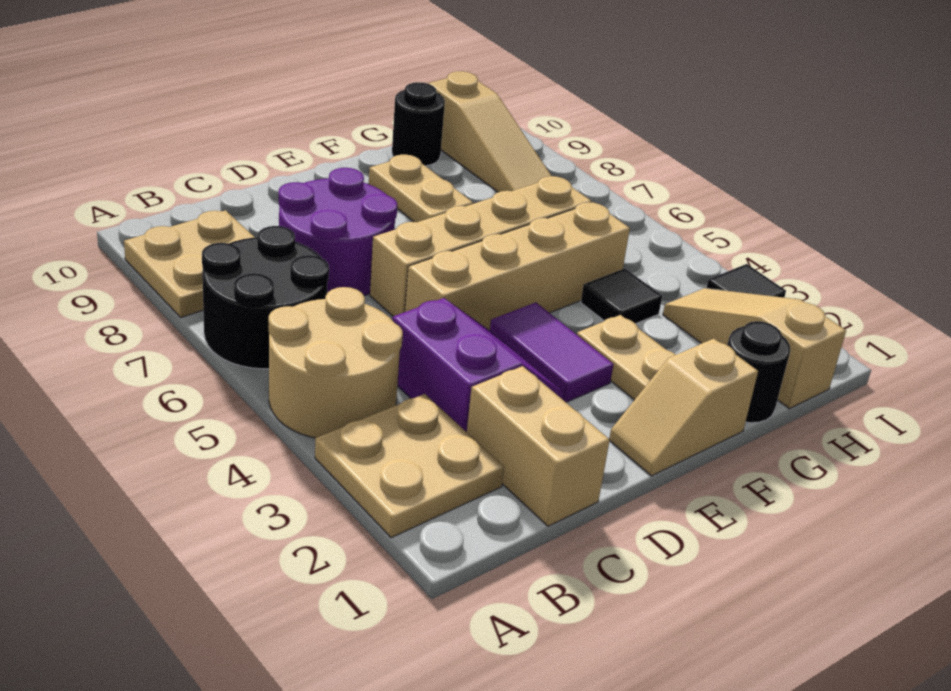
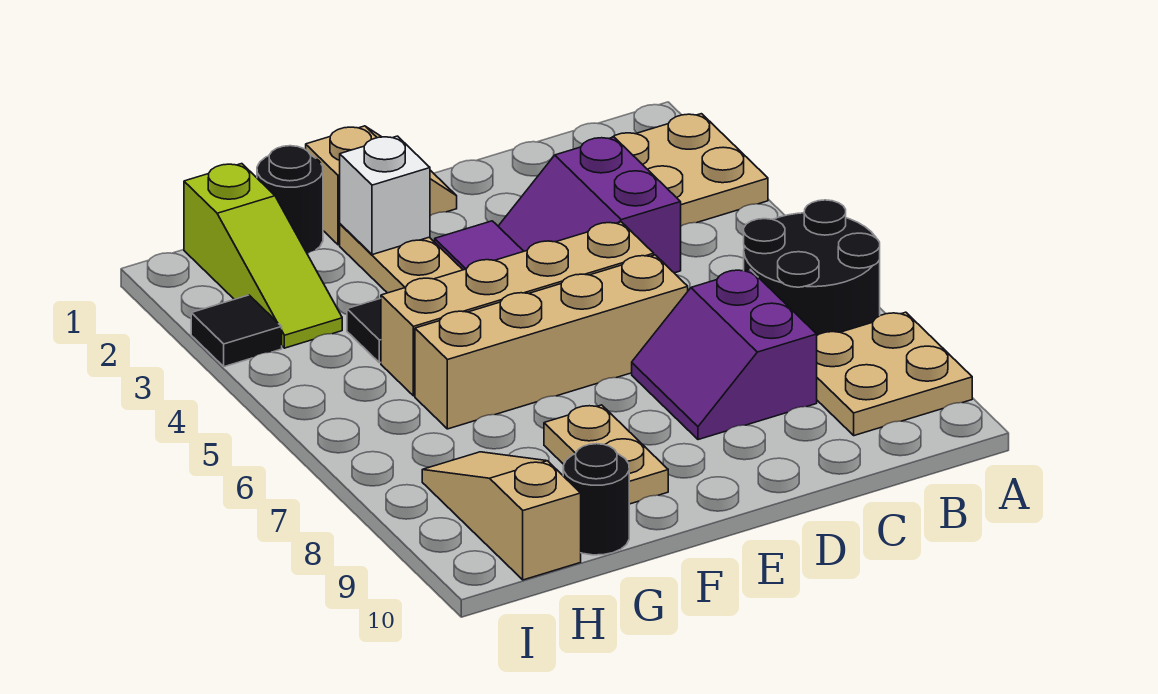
tan 2x2 round brick [268,287,403,438] -> none
tan 1x2 brick [467,366,610,526] -> none
purple 2x2 round brick [279,168,397,296] -> purple 2x2 slope [632,270,817,440]
none -> white 1x1 brick [340,136,430,255]
tan 1x3 slope [663,288,846,409] -> lime 1x3 slope [184,164,342,348]

